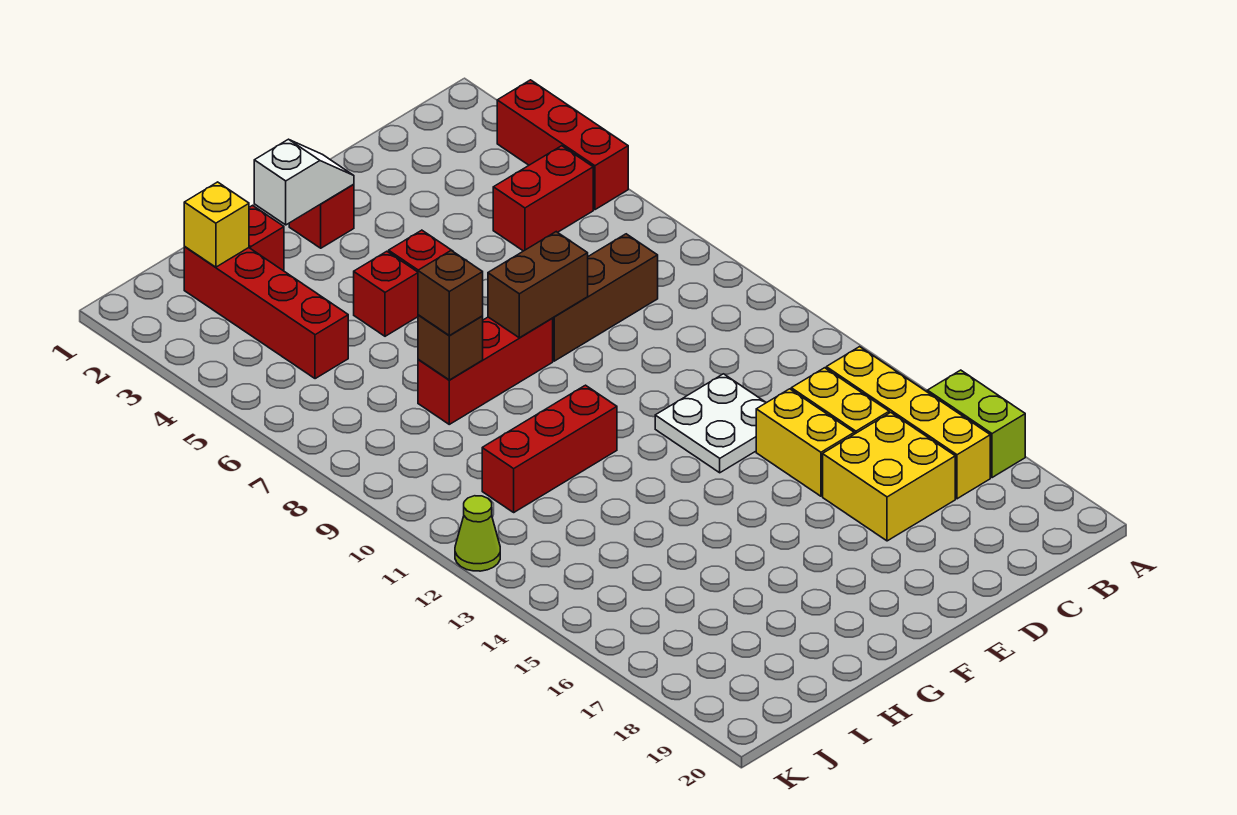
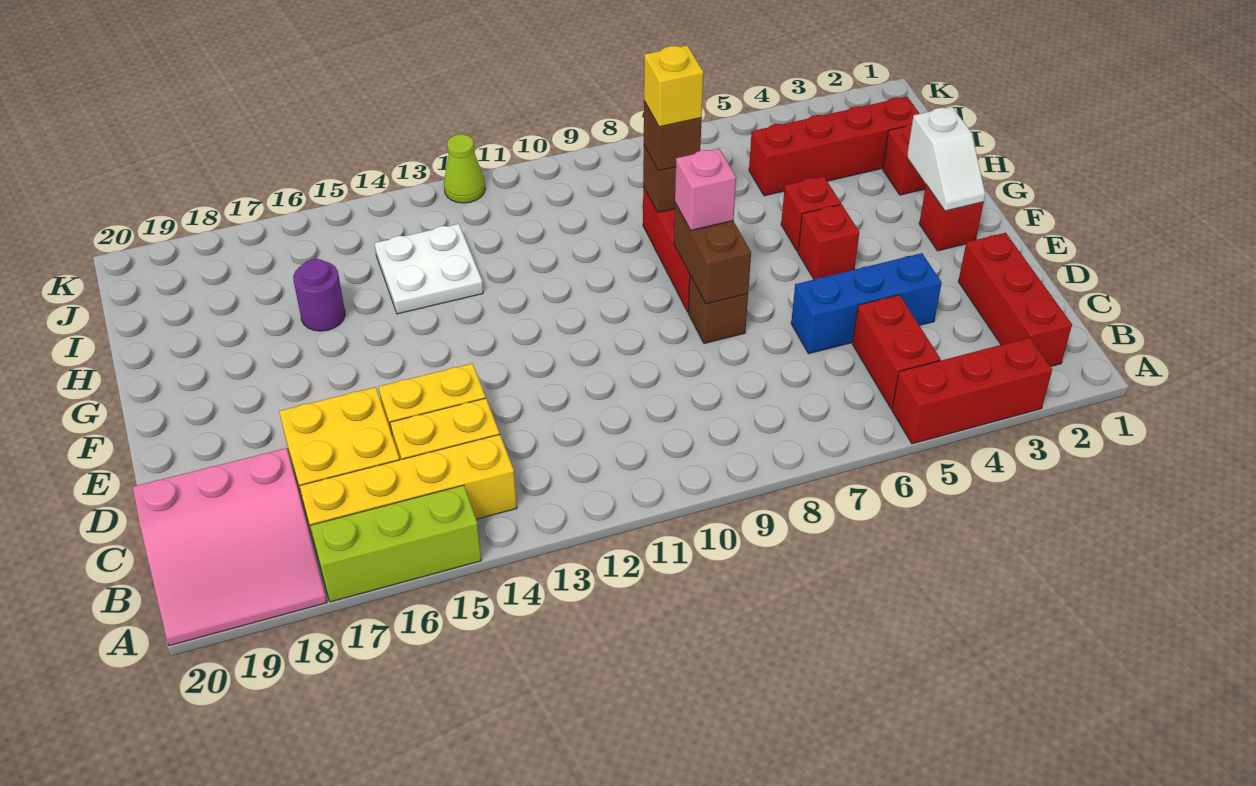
lime 1x2 brick [927,370,1025,478] -> lime 1x3 brick [310,485,481,602]
none -> pink 3x3 slope [133,448,327,646]
brown 1x3 brick [552,234,658,361] -> brown 1x1 brick [688,275,748,344]
none -> blue 1x3 brick [791,253,942,354]
white 2x2 plate [655,374,766,473] -> white 2x2 plate moved to [374,224,483,314]
none -> pink 1x1 brick [675,149,736,230]
red 1x3 brick [482,385,617,512] -> red 1x3 brick moved to [958,233,1072,367]
none -> purple 1x1 round brick [293,259,345,331]
yellow 1x1 brick [184,182,249,267] -> yellow 1x1 brick moved to [644,46,703,127]

